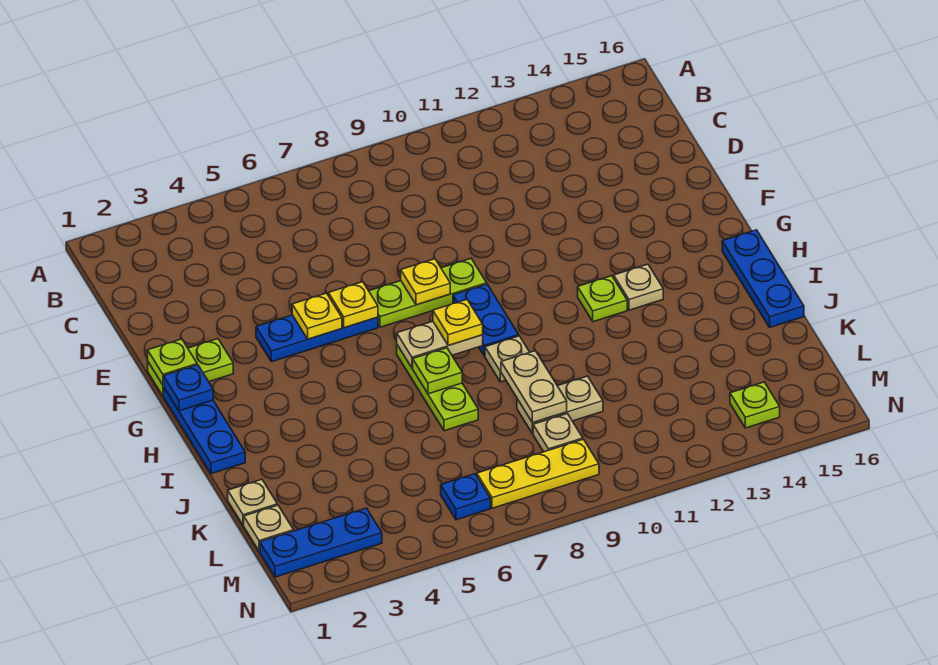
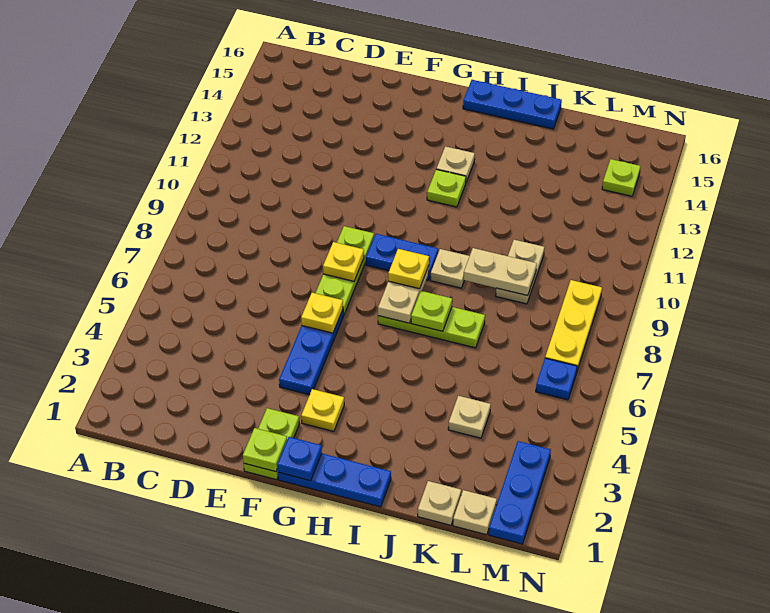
yellow 1x1 plate [292,293,342,339] -> yellow 1x1 plate moved to [301,389,344,431]
tan 1x1 plate [533,414,583,452] -> tan 1x1 plate moved to [448,396,491,438]

